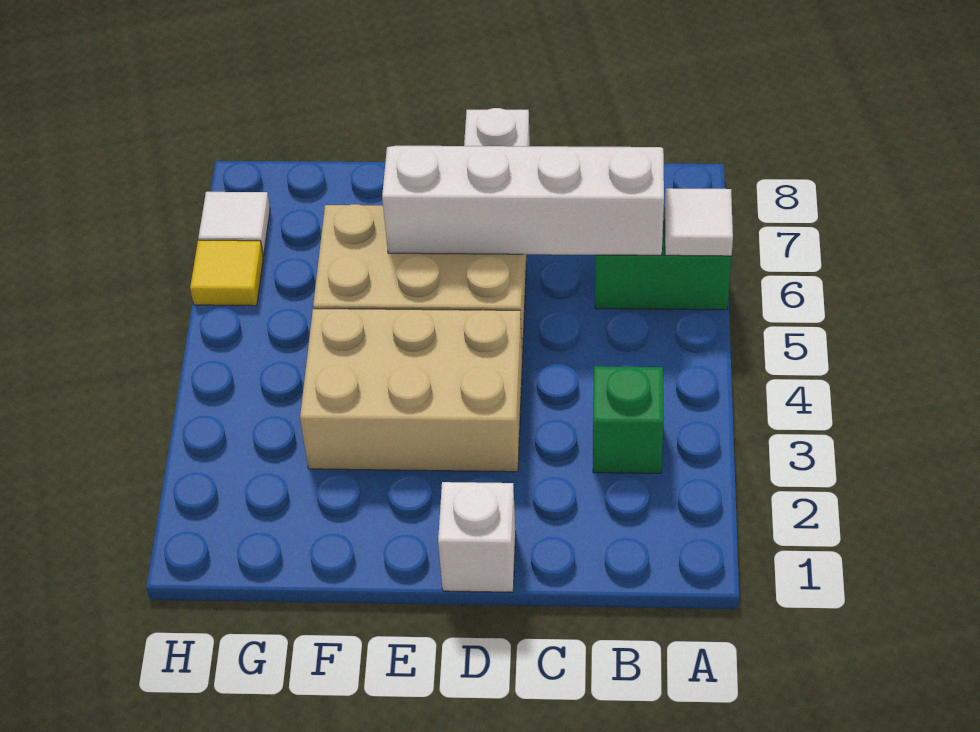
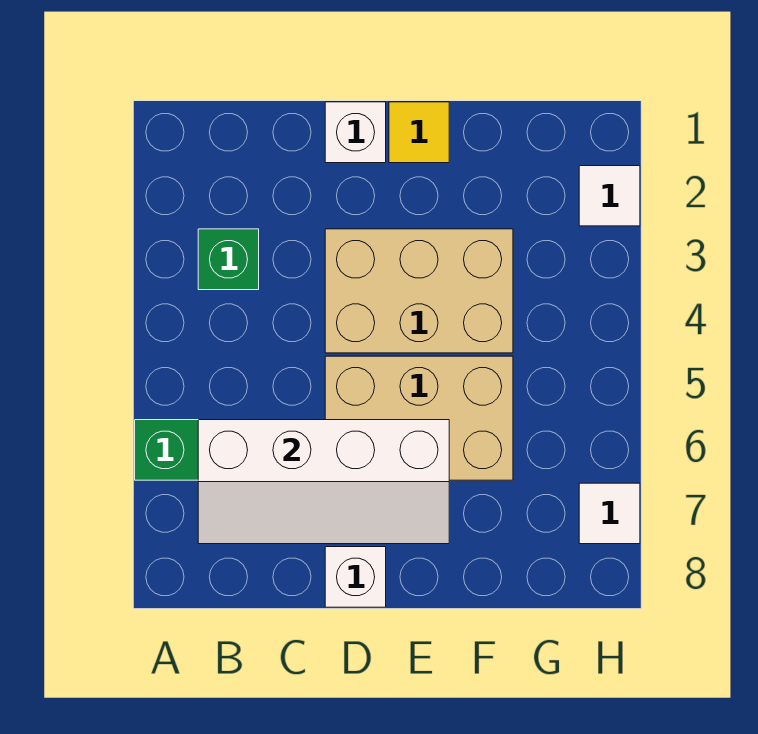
white 1x1 tile [665,188,733,256] -> white 1x1 tile moved to [579,166,640,226]
yellow 1x1 tile [190,240,263,306] -> yellow 1x1 tile moved to [389,102,449,163]

